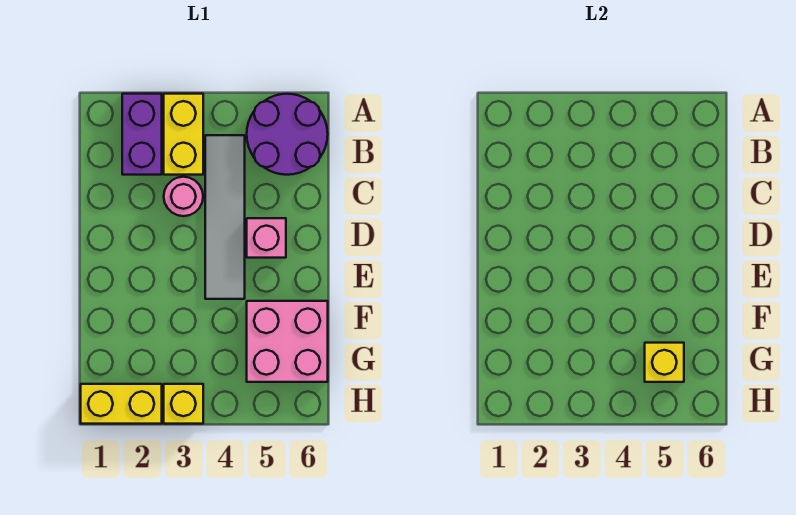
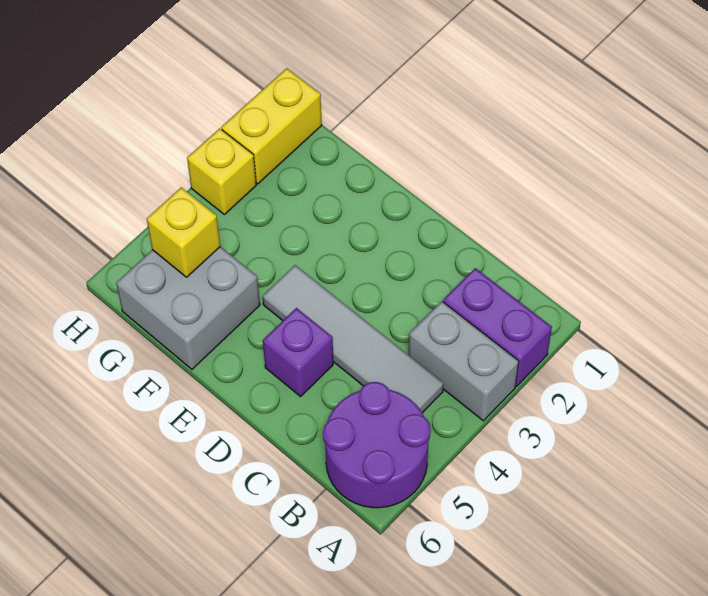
yellow 1x2 brick [164,94,203,175] -> grey 1x2 brick [409,301,519,421]
pink 1x1 round brick [164,177,203,216] -> none
pink 1x1 brick [247,218,286,258] -> purple 1x1 brick [263,308,333,396]
pink 2x2 brick [247,301,328,382] -> grey 2x2 brick [116,247,260,369]

